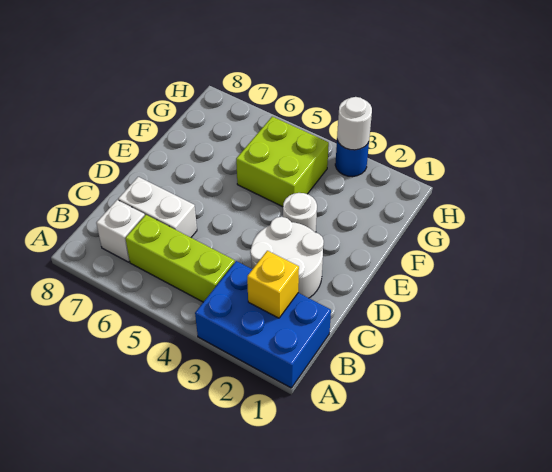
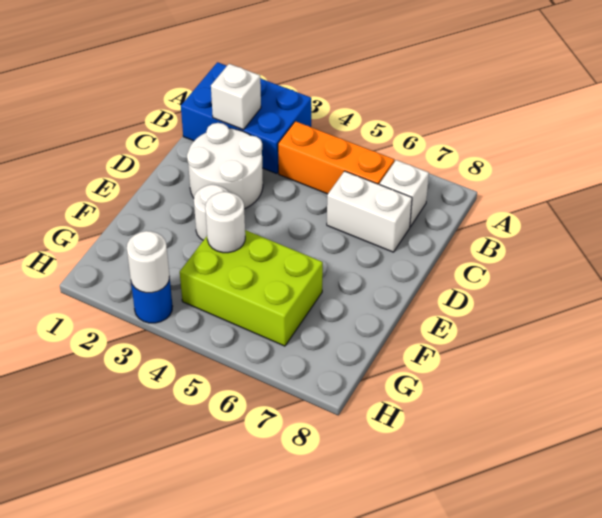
yellow 1x1 brick [247,251,299,318] -> white 1x1 brick [211,64,261,130]
lime 1x3 brick [125,215,235,302] -> orange 1x3 brick [278,121,394,194]
lime 2x2 brick [236,117,329,207] -> lime 2x3 brick [180,230,323,346]
none -> white 1x1 round brick [205,192,245,253]

